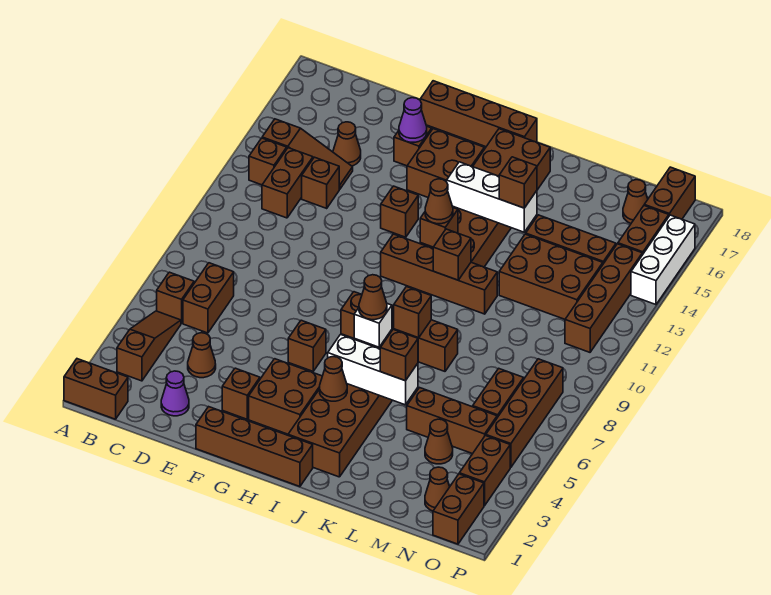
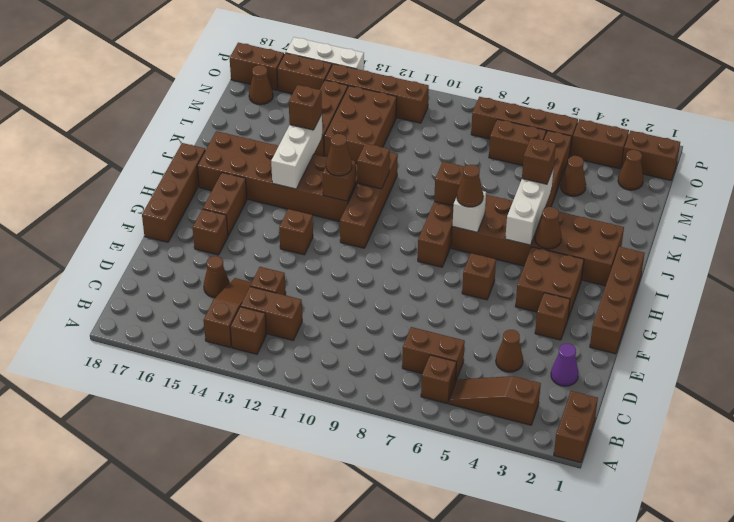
purple 1x1 cone [399,98,427,142] -> none
brown 2x2 brick [407,129,484,197] -> brown 1x2 brick [203,173,247,236]

